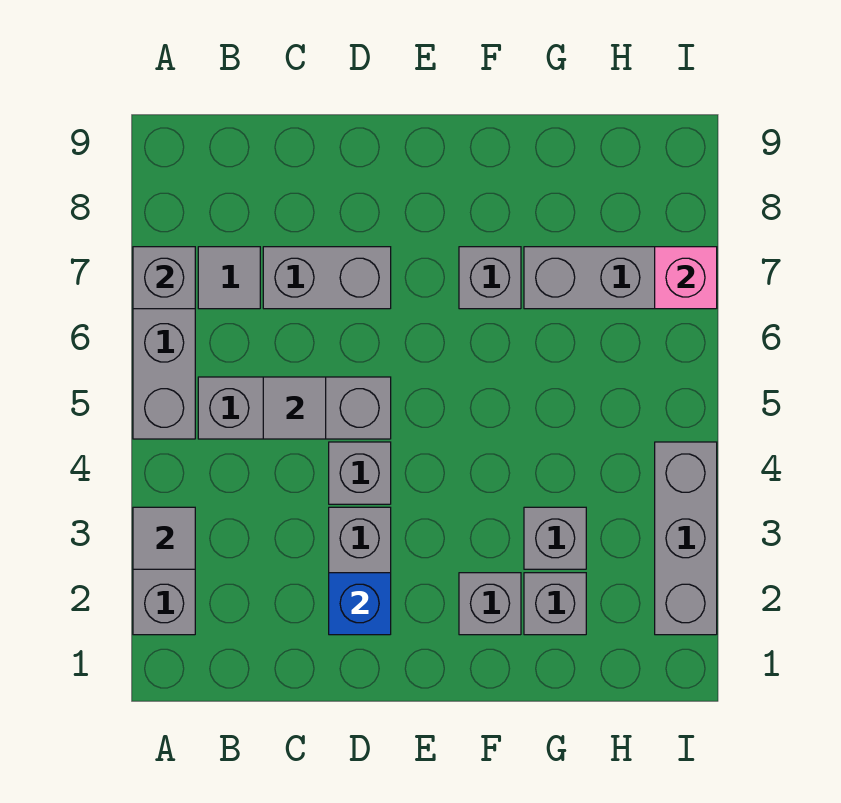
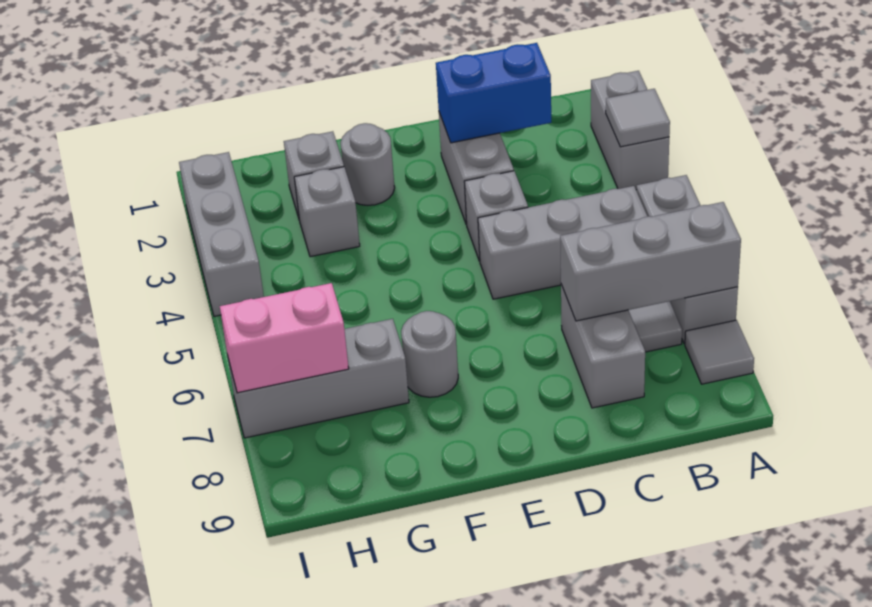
grey 1x1 brick [133,247,195,309] -> grey 1x3 brick [560,202,741,321]
grey 1x1 tile [263,377,326,439] -> grey 1x1 tile moved to [685,320,754,384]
grey 1x2 brick [263,247,391,309] -> grey 1x2 brick turned to [561,285,645,408]
blue 1x1 brick [329,573,391,635] -> blue 1x2 brick [436,43,551,143]
grey 1x1 brick [459,573,521,635] -> grey 1x1 round brick [341,123,395,205]
grey 1x1 brick [459,247,521,309] -> grey 1x1 round brick [401,311,458,397]
pink 1x1 brick [655,247,717,309] -> pink 1x2 brick [220,283,349,393]

